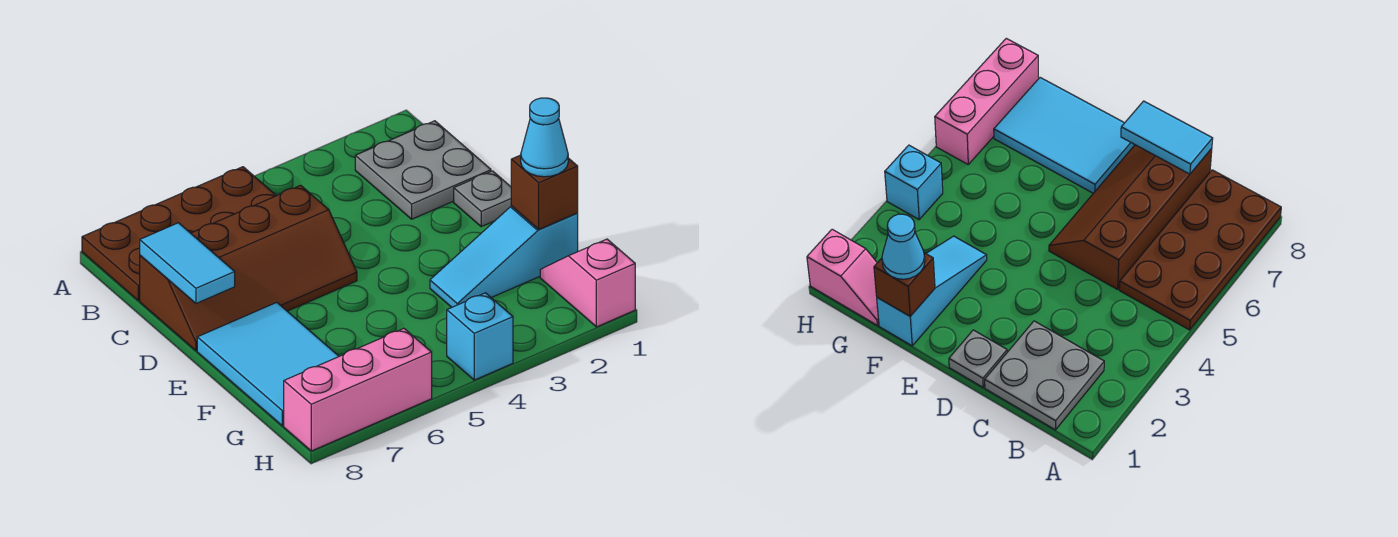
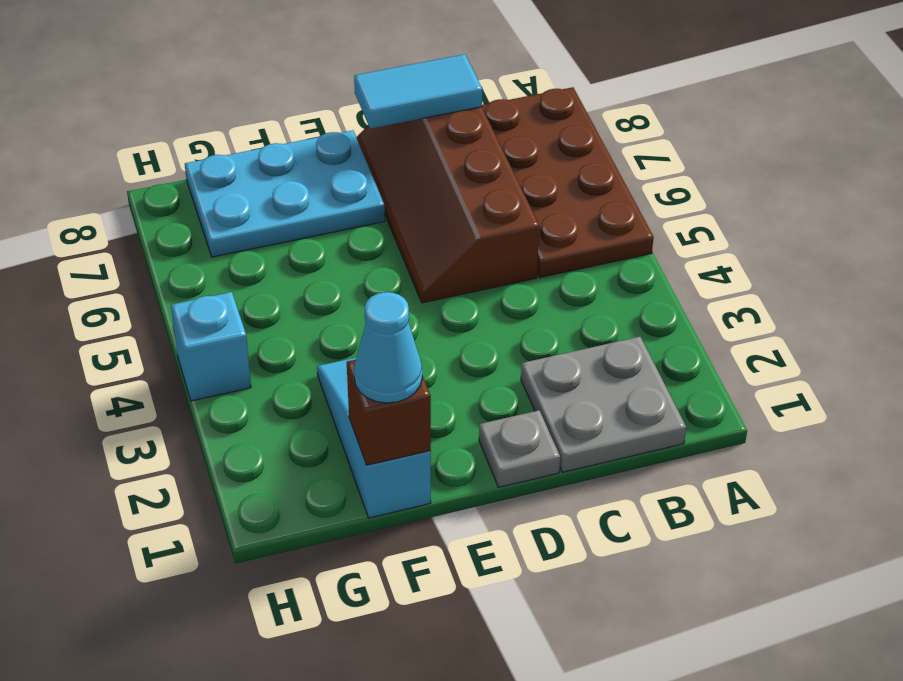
cyan 2x3 tile [197,302,339,426] -> cyan 2x3 plate [185,130,385,257]
pink 1x2 slope [540,239,635,327] -> none
pink 1x3 brick [284,328,432,451] -> none

